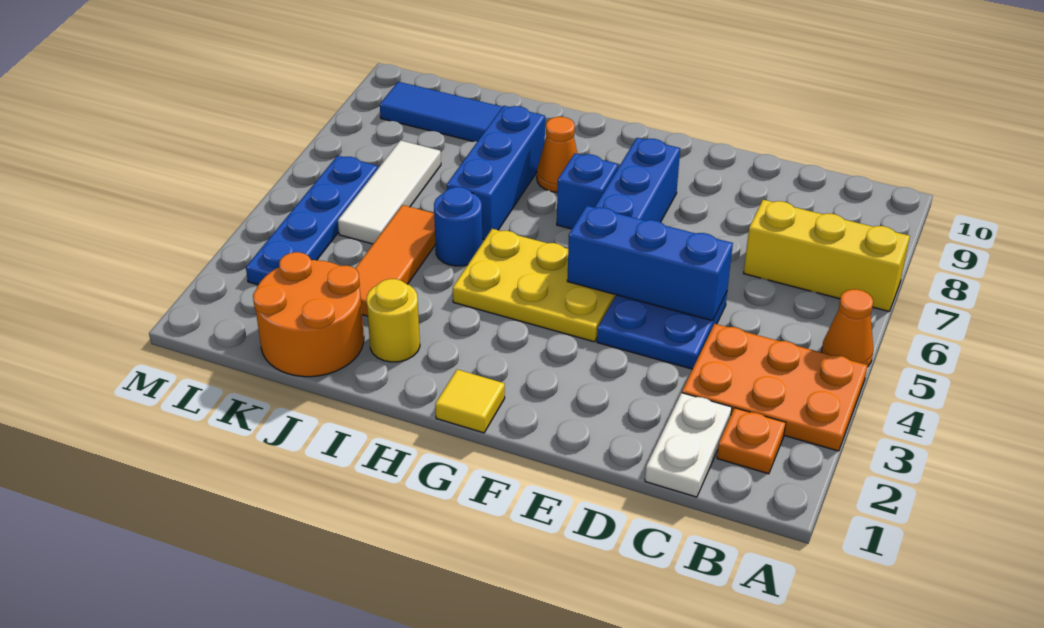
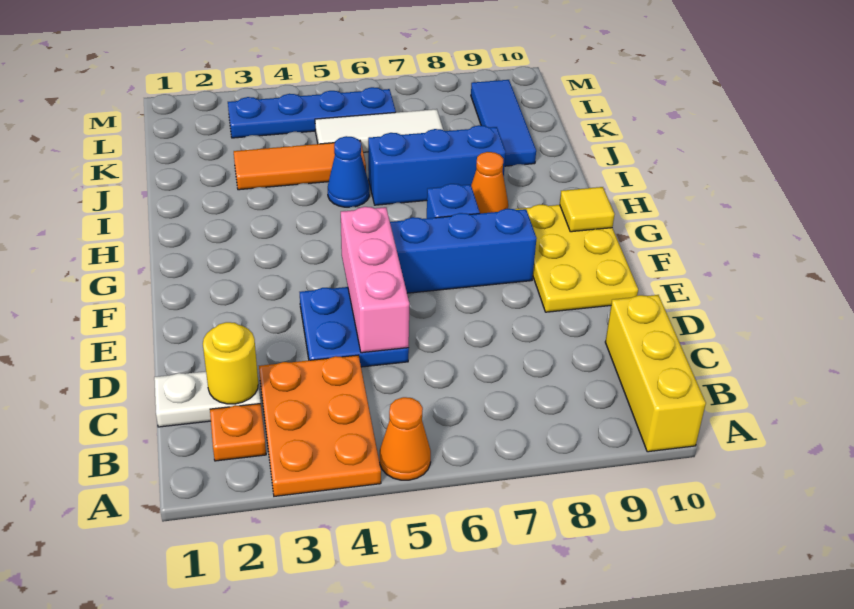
yellow 1x3 brick [744,200,910,311] -> yellow 1x3 brick moved to [605,295,706,452]
blue 1x3 brick [567,206,733,321] -> pink 1x3 brick [341,207,409,353]
yellow 2x3 plate [453,229,616,342] -> yellow 2x3 plate moved to [516,204,638,312]
yellow 1x1 tile [435,370,505,433] -> yellow 1x1 tile moved to [560,187,615,232]
yellow 1x1 round brick [367,279,420,362] -> yellow 1x1 round brick moved to [203,322,258,404]
blue 1x1 round brick [434,187,482,266] -> blue 1x1 cone [328,136,369,207]
orange 2x2 round brick [253,252,364,377] -> none

